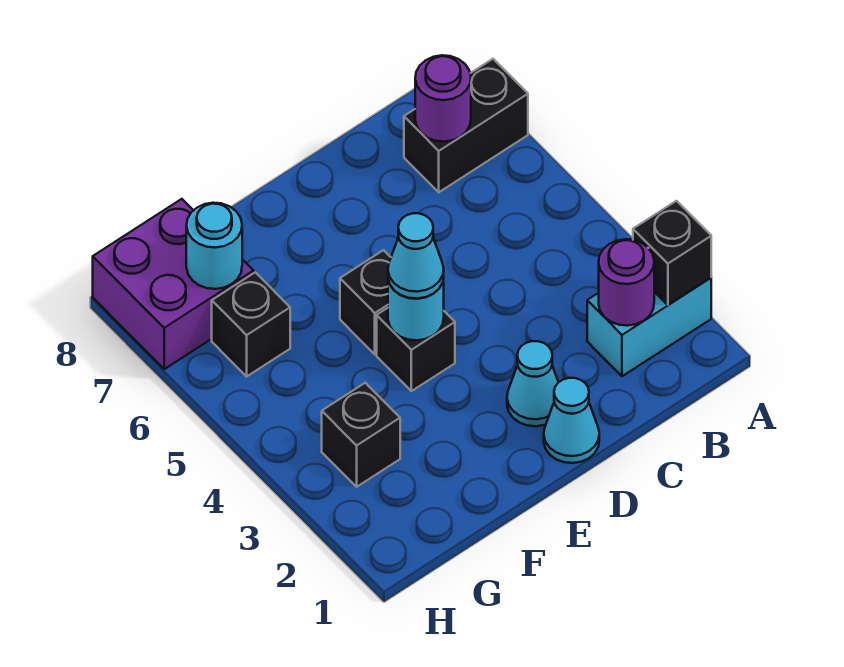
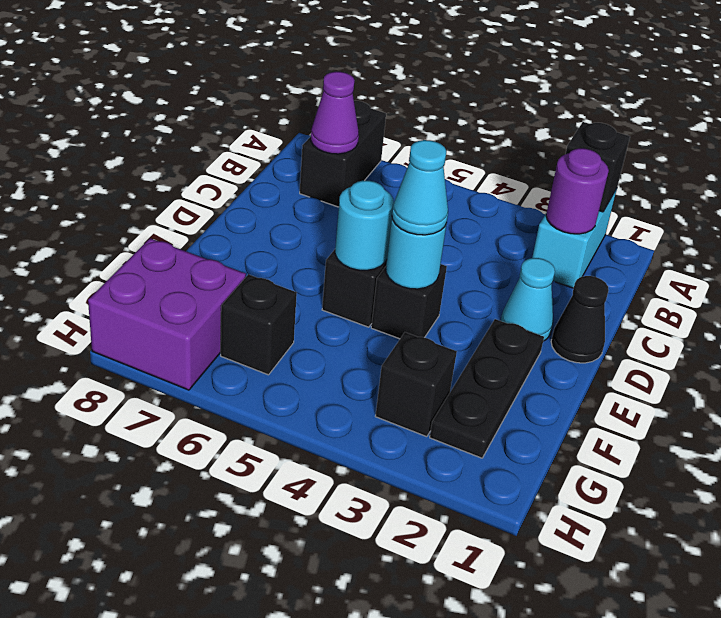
purple 1x1 round brick [415,55,471,142] -> purple 1x1 cone [311,72,359,154]
cyan 1x1 cone [544,378,599,463] -> black 1x1 cone [551,276,609,363]
none -> black 1x3 plate [430,319,544,458]
cyan 1x1 round brick [186,203,242,289] -> cyan 1x1 round brick moved to [335,181,394,270]

